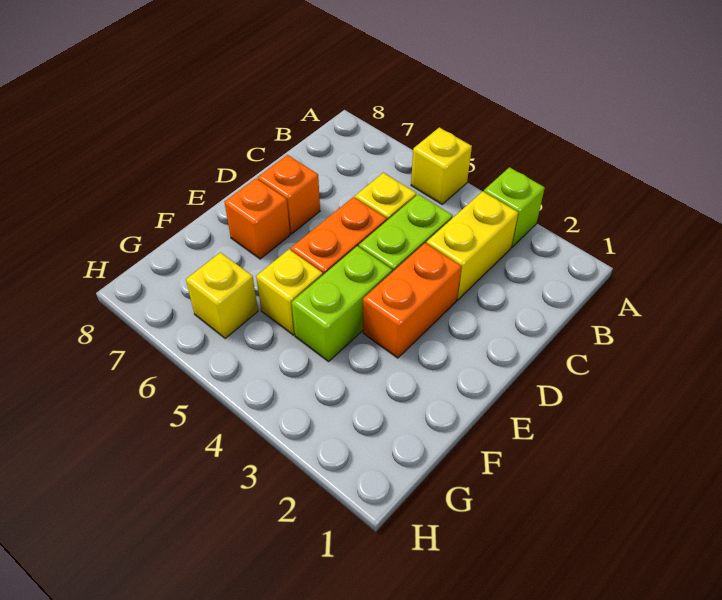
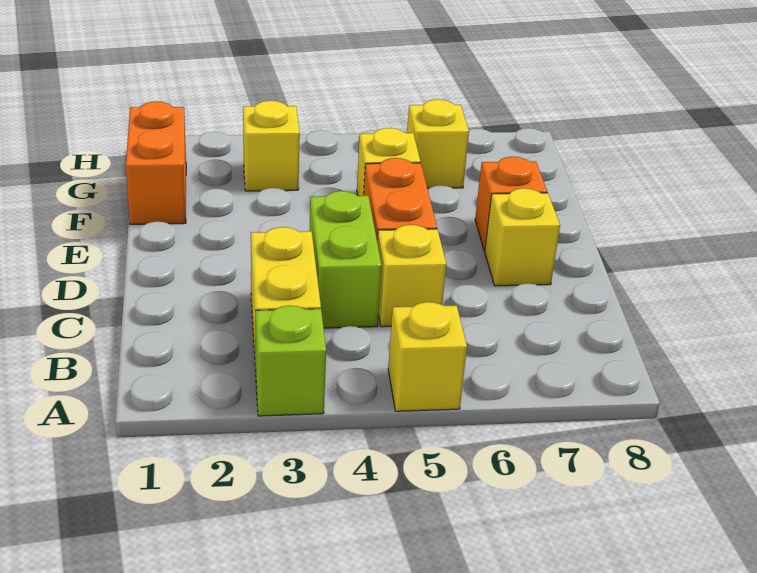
orange 1x2 brick [363,243,461,358] -> orange 1x2 brick moved to [126,101,186,224]
orange 1x1 brick [258,155,320,234] -> yellow 1x1 brick [485,188,560,286]
lime 1x2 brick [292,246,392,361] -> none
none -> yellow 1x1 brick [243,101,300,191]

